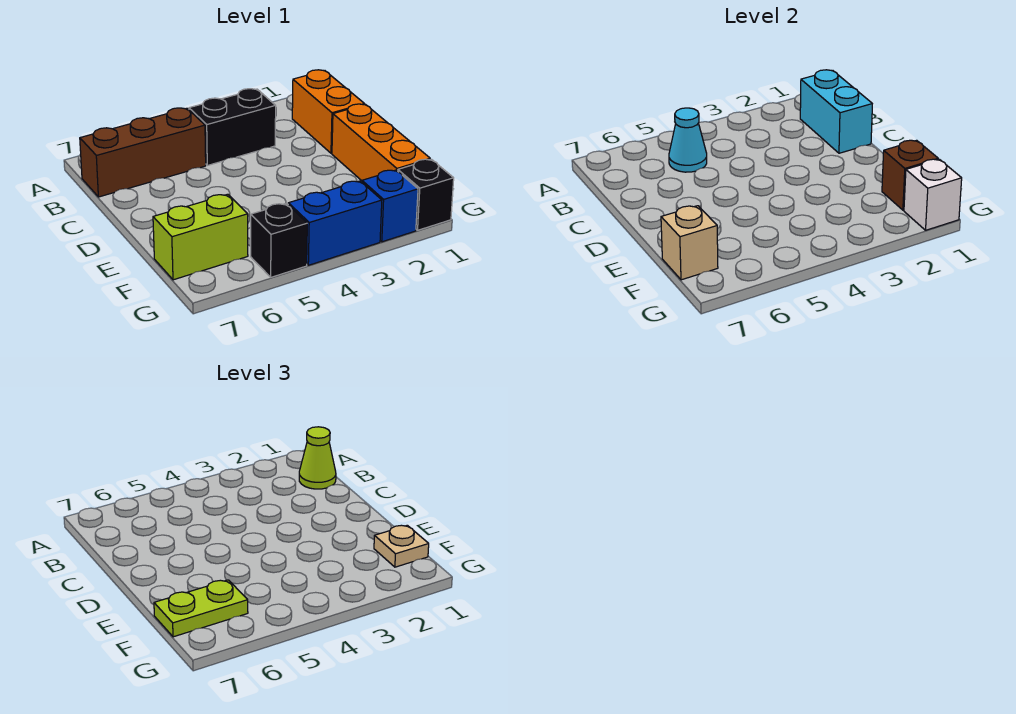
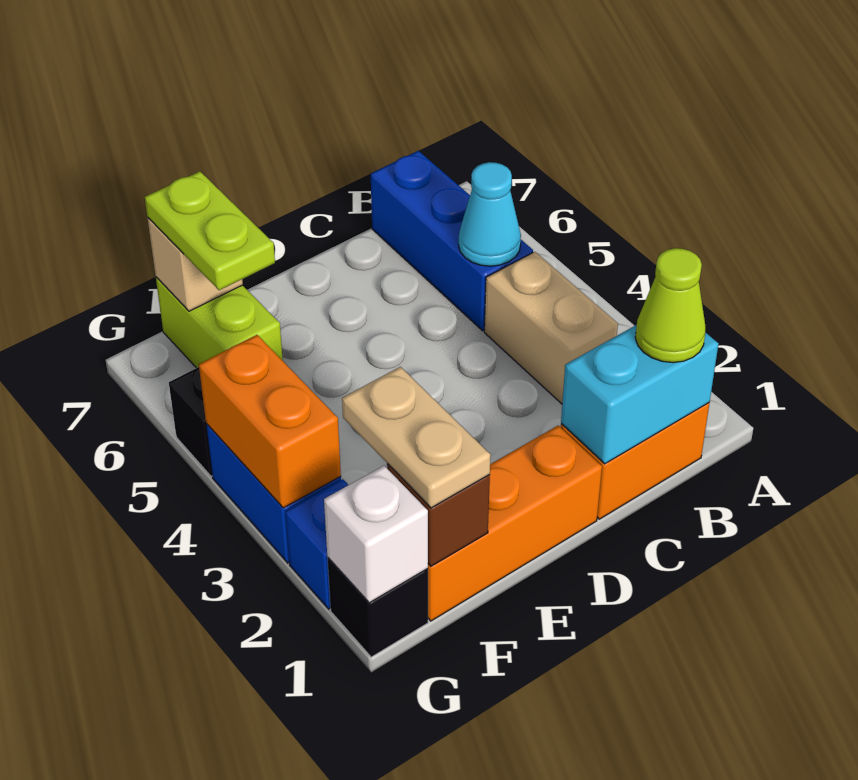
black 1x2 brick [189,89,276,165] -> tan 1x2 brick [484,252,618,404]
brown 1x3 brick [80,108,206,197] -> blue 1x3 brick [371,151,533,331]
tan 1x1 plate [374,525,429,567] -> tan 1x2 plate [342,367,491,508]
none -> orange 1x2 brick [199,335,341,508]

